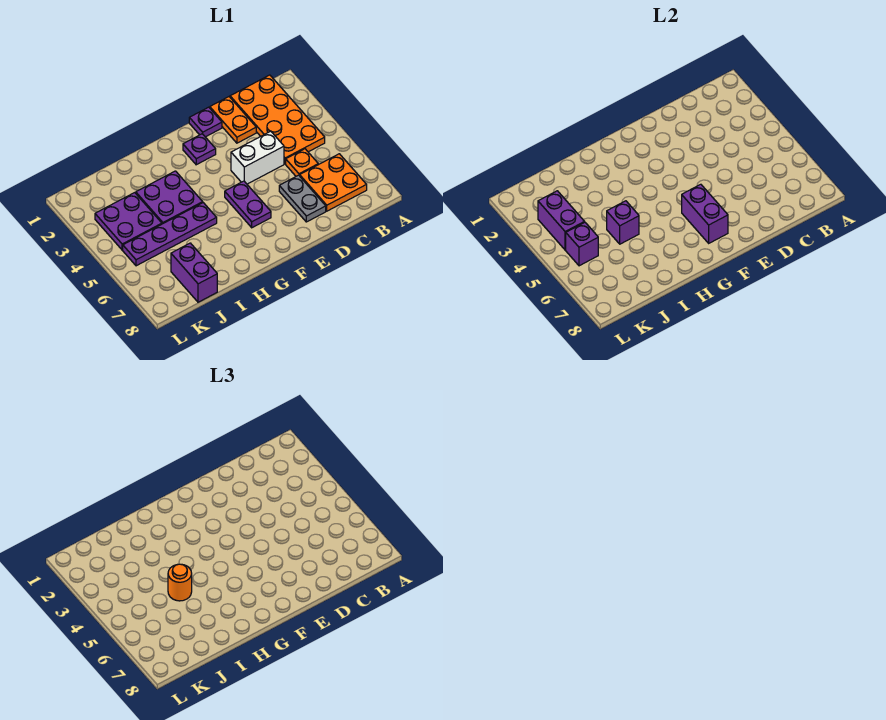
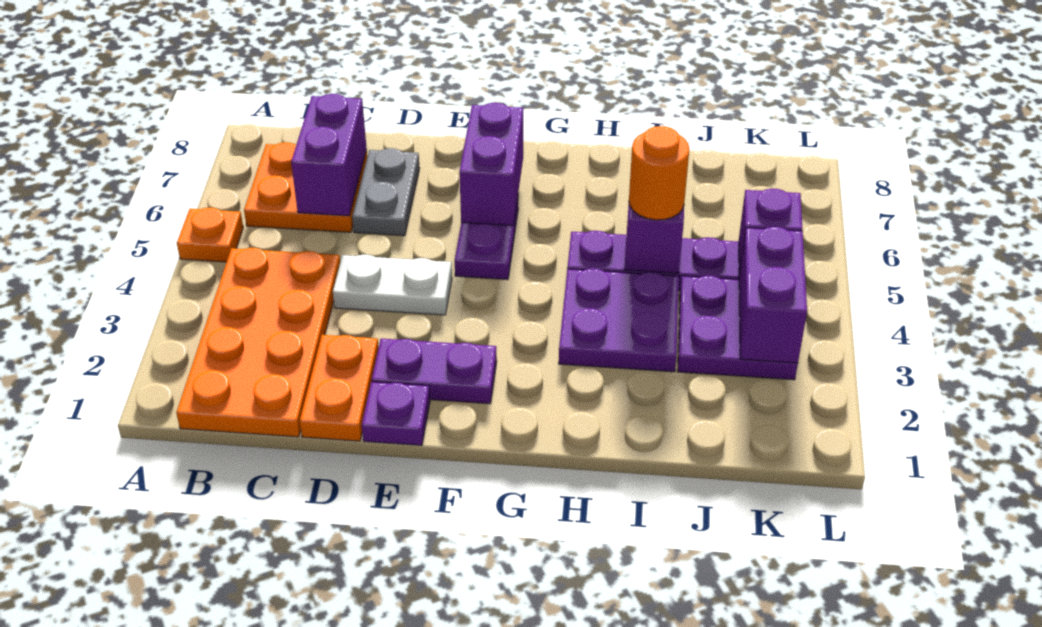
orange 1x1 plate [286,149,318,176] -> orange 1x1 plate moved to [177,208,243,262]
white 1x2 brick [231,131,284,184] -> white 1x2 plate [333,255,452,315]
purple 1x1 plate [183,134,216,165] -> purple 1x2 plate [372,339,497,404]
purple 1x2 brick [171,243,217,302] -> purple 1x2 brick moved to [291,94,367,216]

